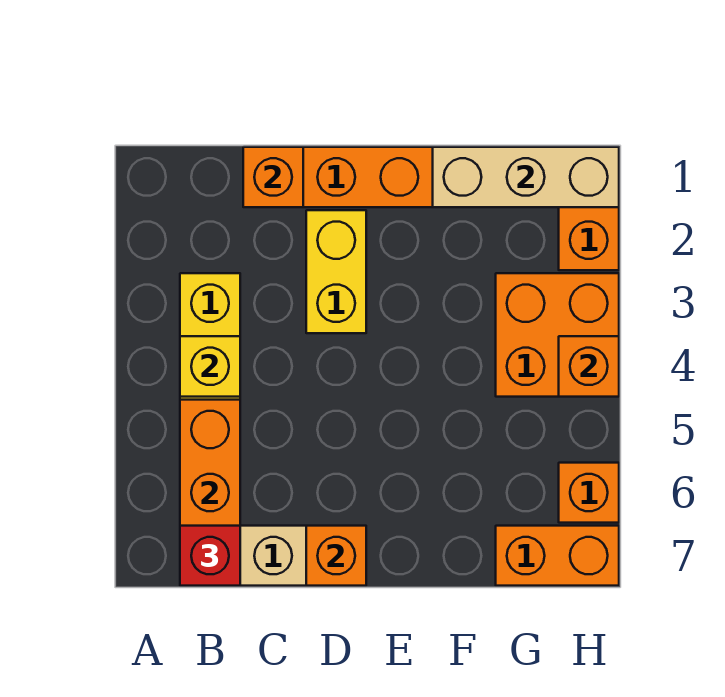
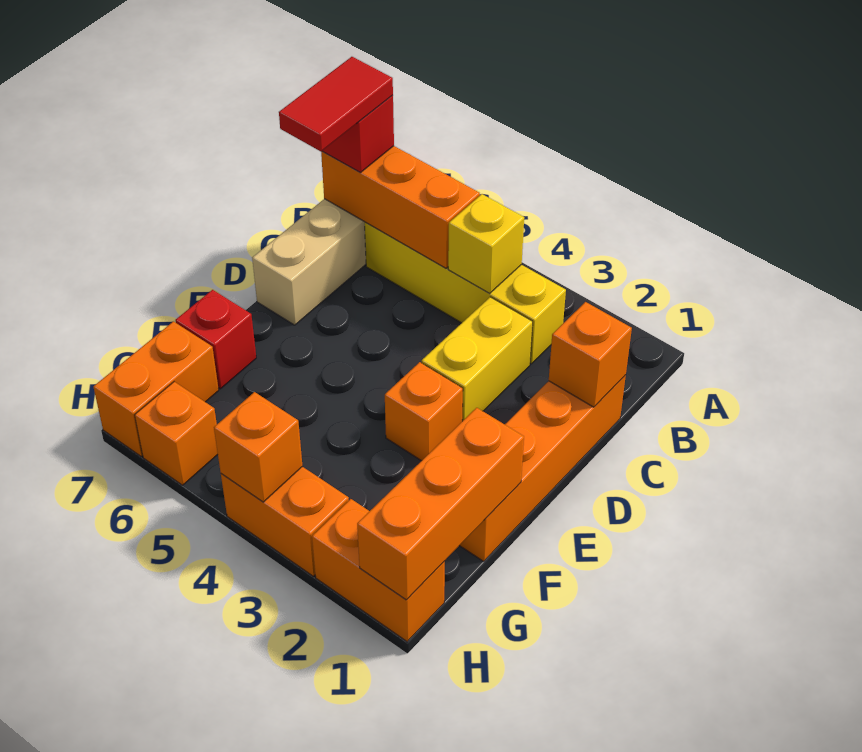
none -> red 1x2 tile [279,57,393,151]
yellow 1x2 brick [306,210,366,333] -> yellow 1x2 brick turned to [422,297,533,421]
orange 1x1 brick [306,526,366,586] -> orange 1x1 brick moved to [385,362,463,461]
tan 1x3 brick [433,147,619,207] -> orange 1x3 brick [357,408,524,600]
none -> red 1x1 brick [175,290,256,389]
orange 2x2 brick [496,273,619,397] -> orange 1x2 brick [221,467,349,576]

